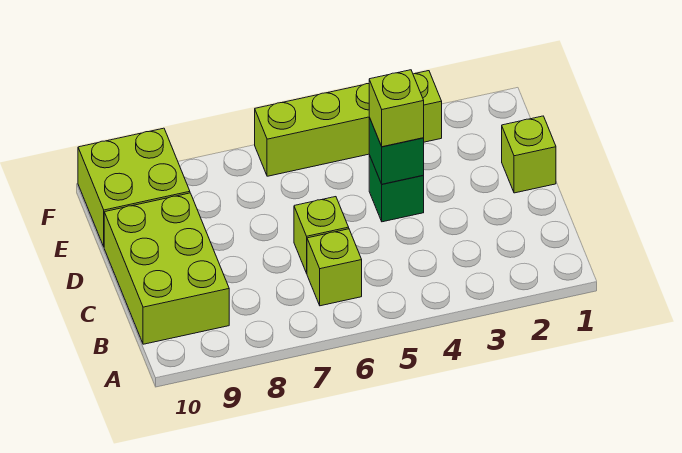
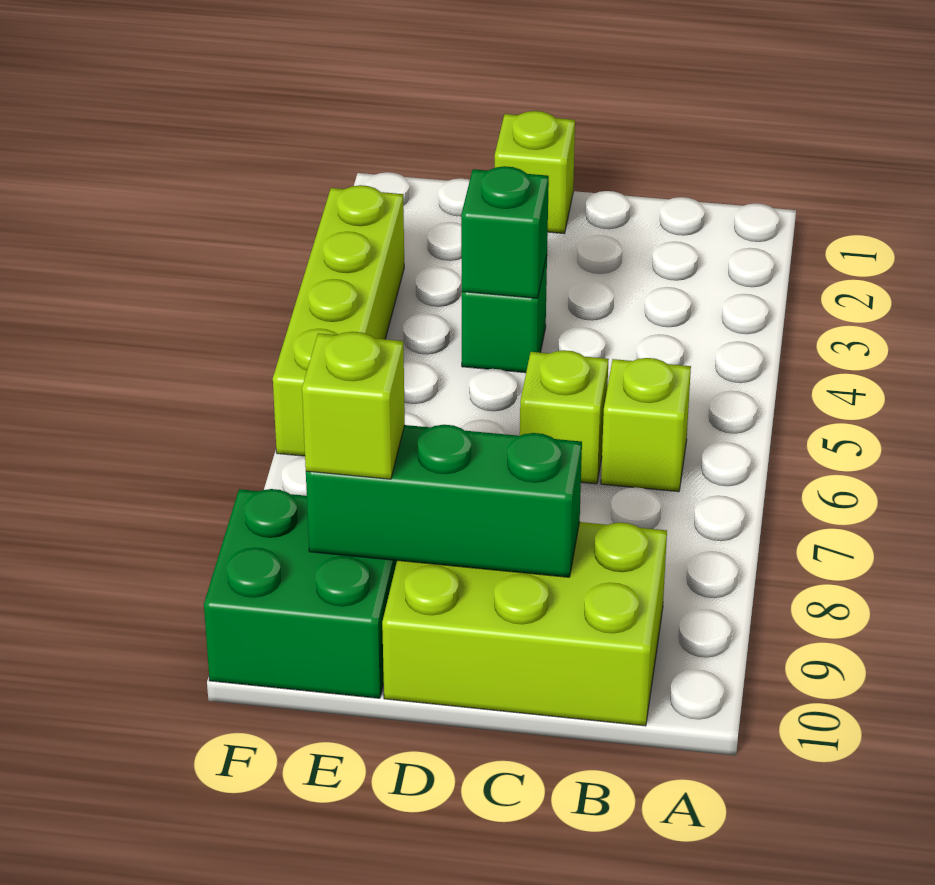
none -> green 1x3 brick [306,425,582,577]
lime 1x1 brick [369,70,424,147] -> lime 1x1 brick moved to [302,332,405,479]
lime 2x2 brick [78,128,190,246] -> green 2x2 brick [204,489,397,698]

